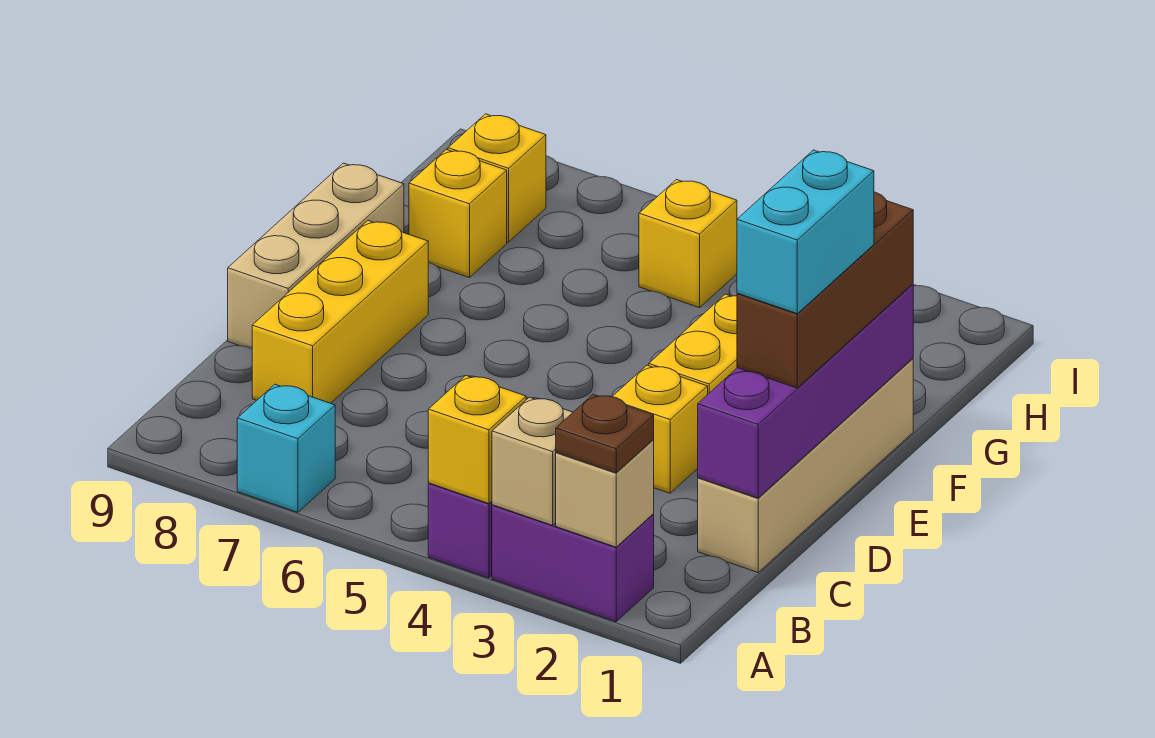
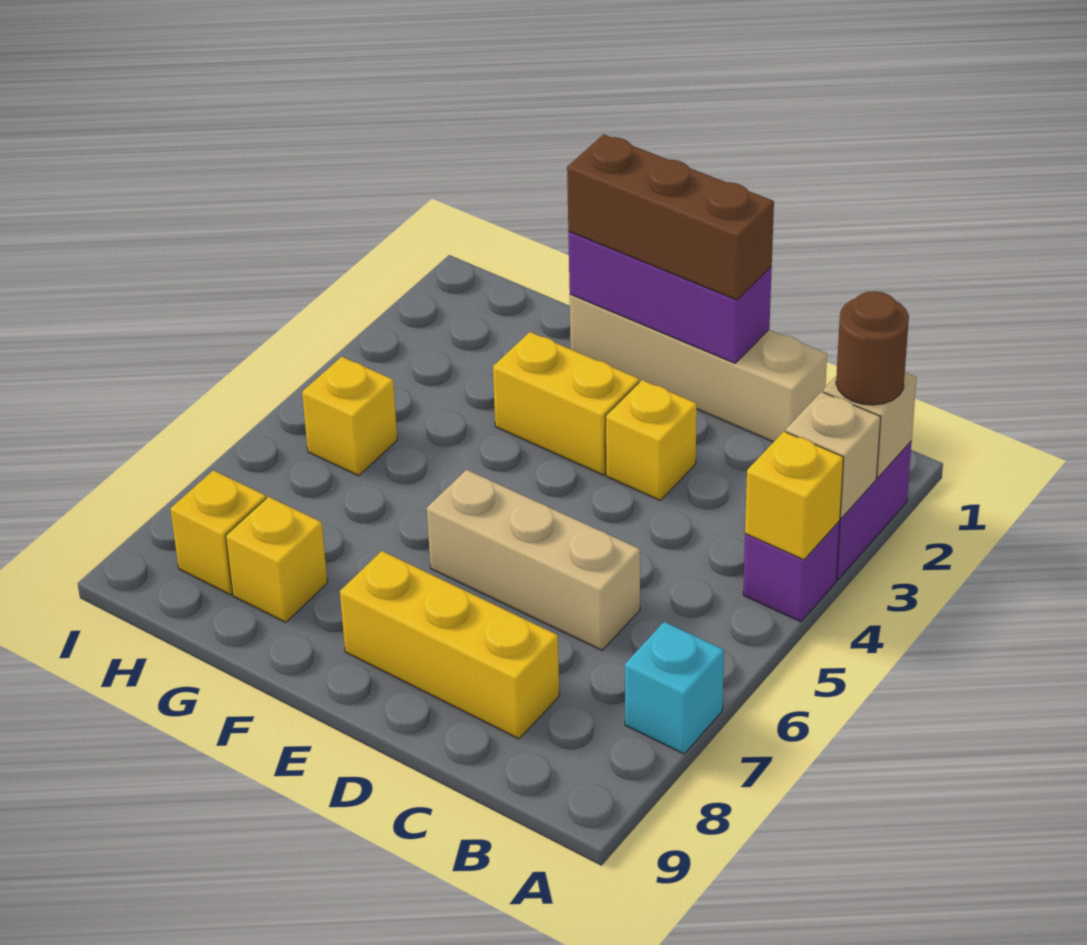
brown 1x1 plate [556,394,654,473] -> brown 1x1 round brick [836,291,909,405]
purple 1x4 brick [698,284,913,498] -> purple 1x3 brick [568,232,772,363]
cyan 1x2 brick [737,150,874,314] -> none
tan 1x3 brick [228,163,404,349] -> tan 1x3 brick moved to [427,470,640,650]

